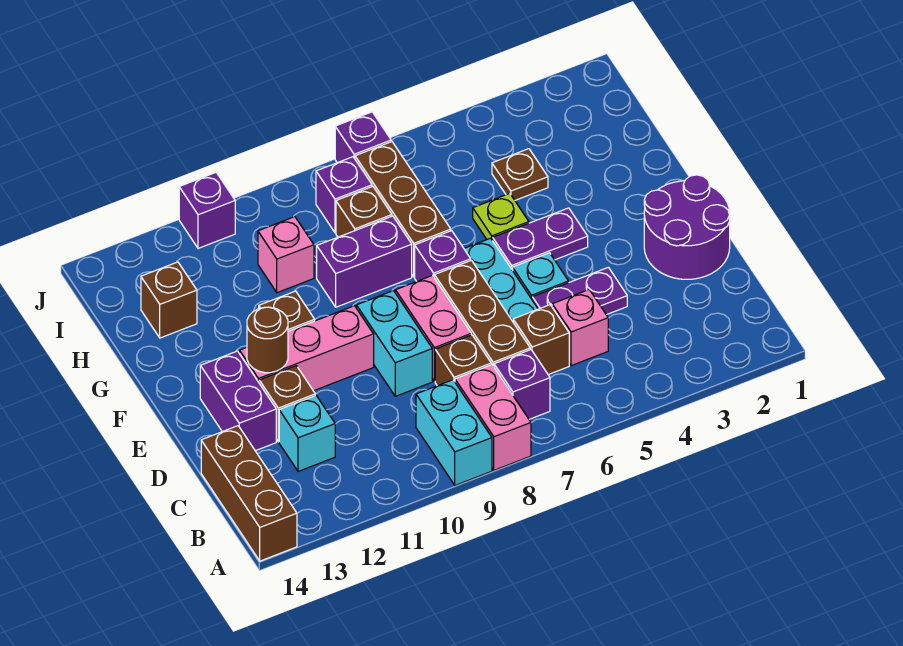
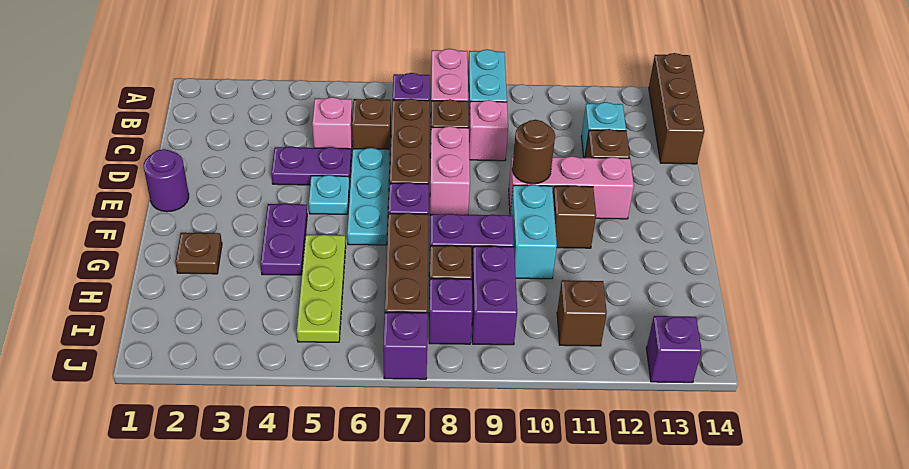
purple 2x2 round brick [644,175,730,279] -> purple 1x1 round brick [144,149,189,212]
cyan 1x2 brick [356,291,432,396] -> cyan 1x2 brick moved to [510,185,557,279]
purple 1x2 brick [200,351,276,451] -> purple 1x2 brick moved to [472,246,517,345]
brown 1x1 round brick [247,307,288,373] -> brown 1x1 round brick moved to [512,120,555,184]
purple 1x2 plate [493,208,588,270] -> purple 1x2 plate turned to [260,204,307,275]
lime 1x1 plate [473,193,529,241] -> lime 1x3 plate [297,235,346,342]
brown 1x1 plate [492,149,548,200] -> brown 1x1 plate moved to [175,233,222,274]
pink 1x1 brick [258,217,314,293] -> pink 1x1 brick moved to [469,100,508,161]
brown 1x1 brick [141,262,197,338] -> brown 1x1 brick moved to [557,280,607,346]
purple 1x1 brick [179,173,235,248] -> purple 1x1 brick moved to [646,316,702,383]

